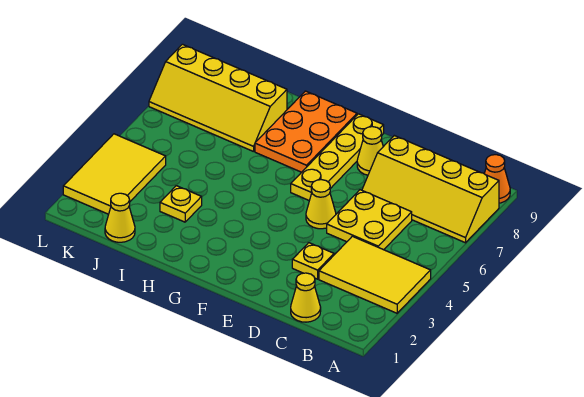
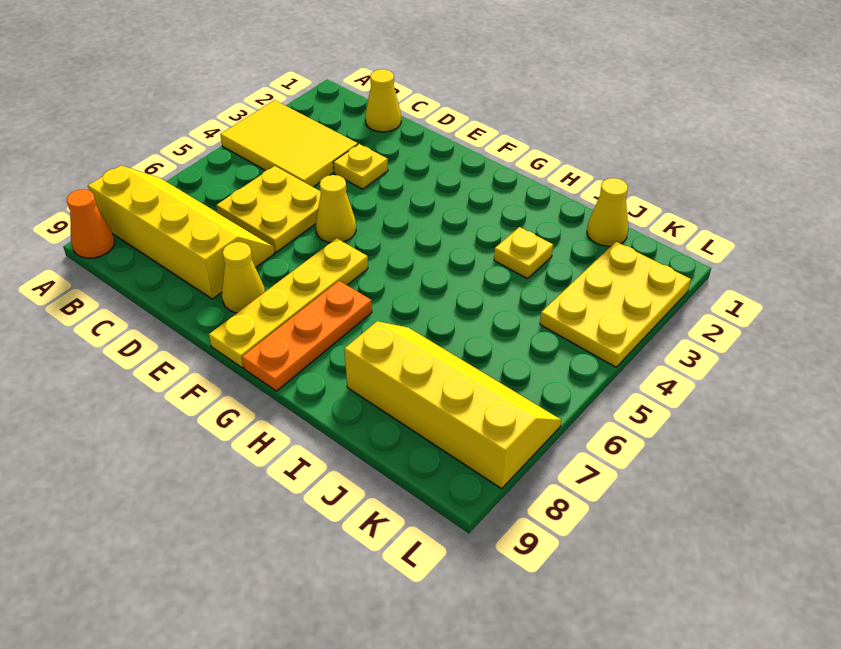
orange 2x3 plate [255,91,357,172] -> orange 1x3 plate [242,281,372,391]
yellow 2x3 tile [63,134,166,214] -> yellow 2x3 plate [540,242,691,367]

